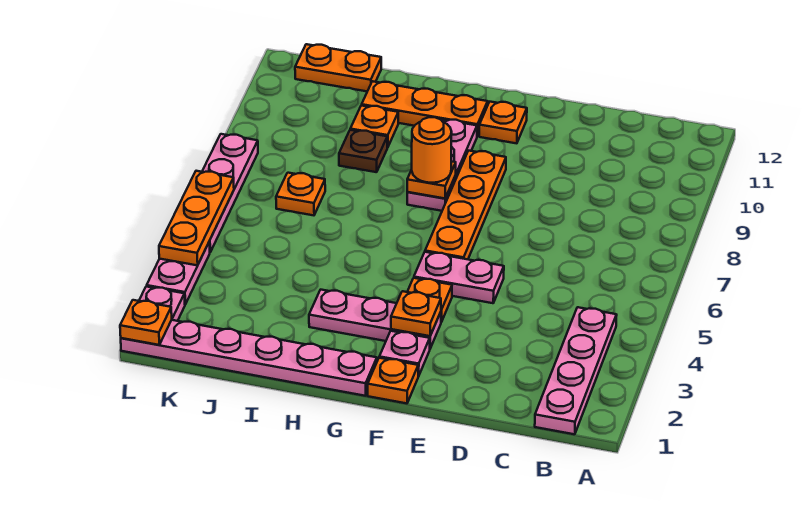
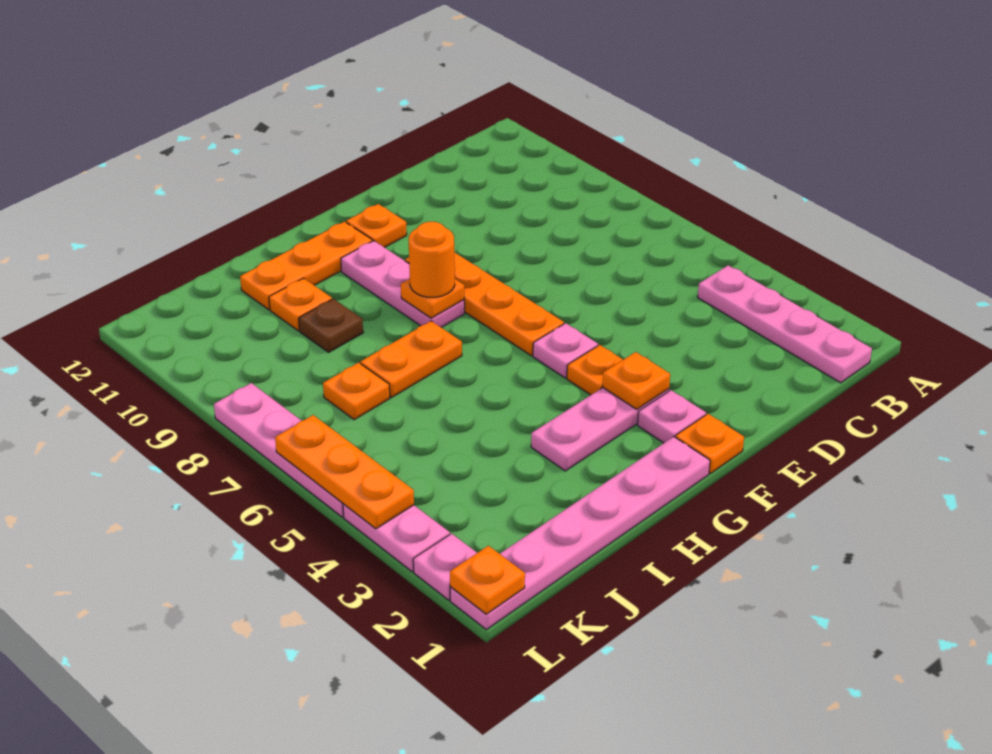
pink 1x2 plate [414,252,504,303] -> pink 1x1 plate [533,323,598,378]
orange 1x2 plate [295,44,381,91] -> orange 1x2 plate moved to [360,321,462,397]

